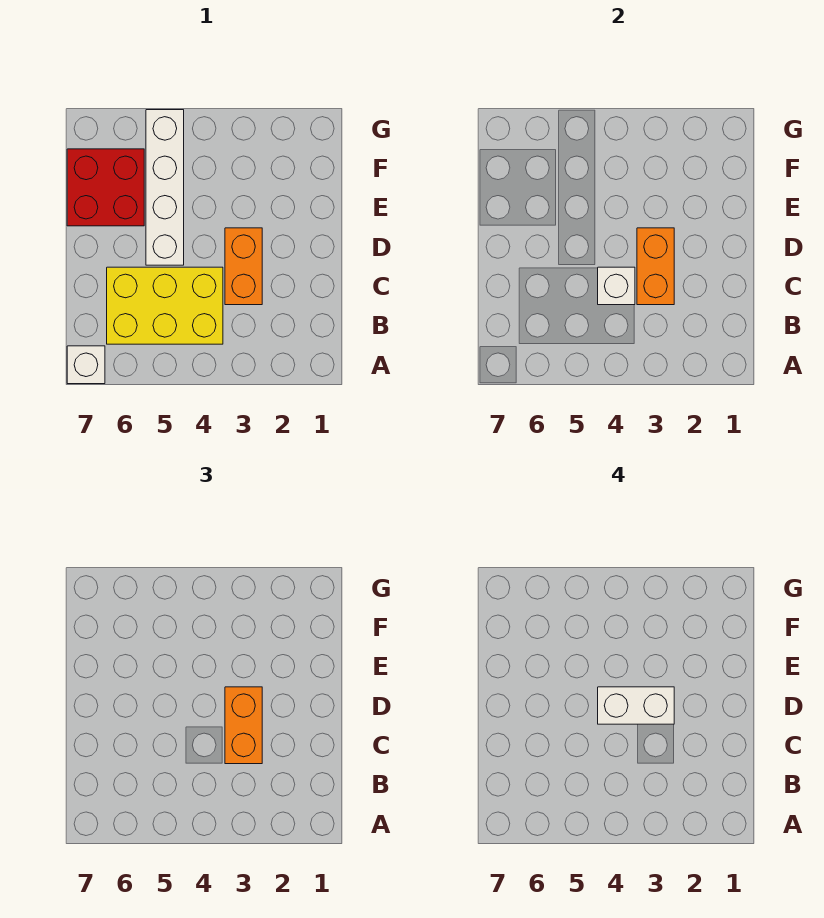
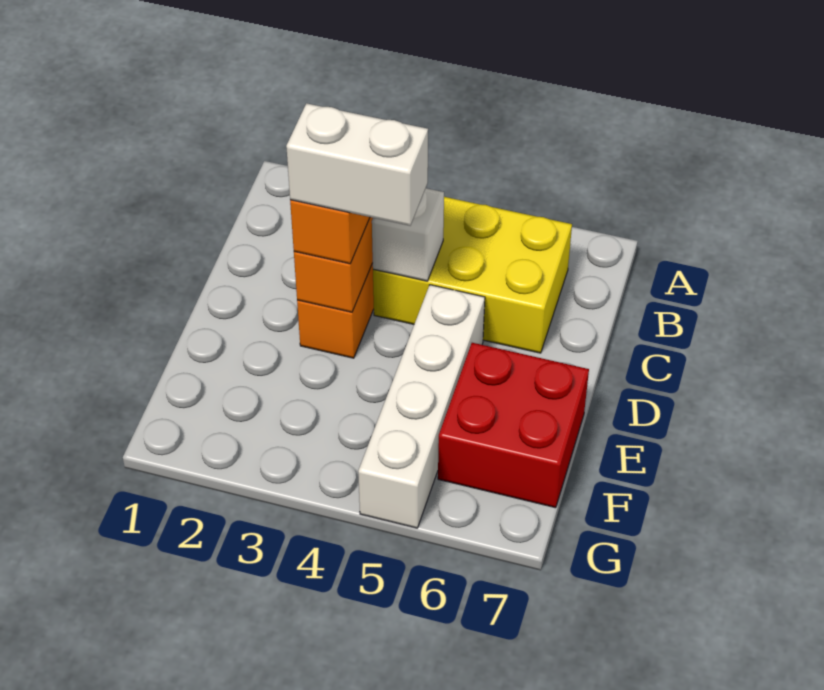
white 1x1 brick [67,346,105,384] -> none

